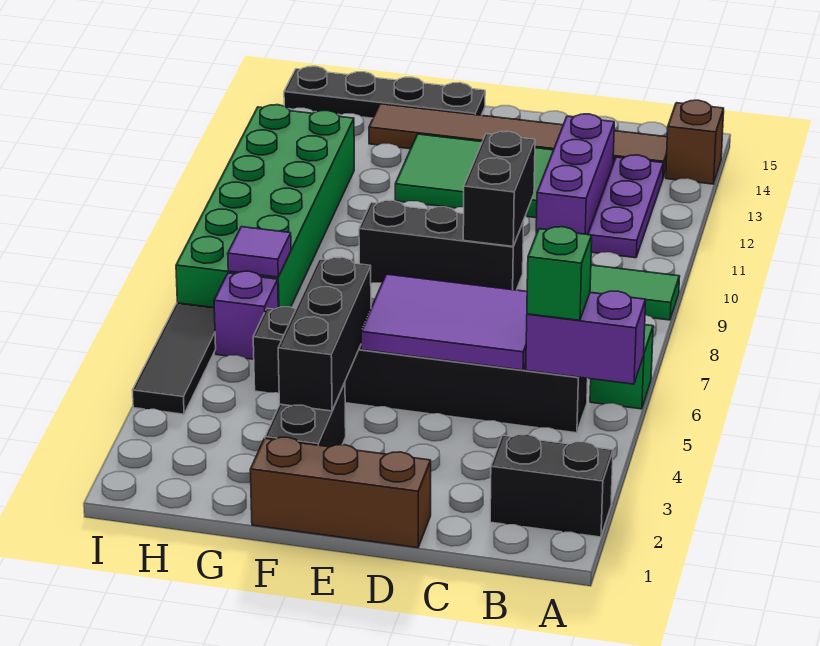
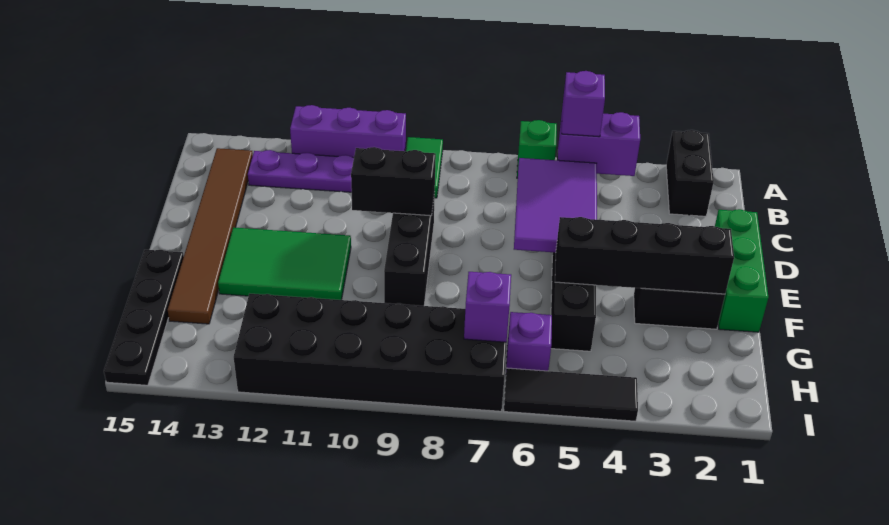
purple 1x2 brick [526,291,646,384] -> purple 1x2 brick turned to [558,112,640,176]
brown 1x1 brick [666,100,724,184] -> none
green 1x1 brick [527,227,592,320] -> purple 1x1 brick [562,71,605,137]
purple 1x3 brick [536,114,614,235] -> purple 1x3 brick moved to [290,105,406,157]
brown 1x3 brick [250,437,431,548] -> green 1x3 brick [715,209,768,332]
green 2x3 tile [395,134,553,218] -> green 2x3 tile turned to [218,227,351,300]
black 1x3 brick [278,257,371,411] -> black 1x4 brick [555,217,734,294]
green 2x6 brick [176,105,354,308] -> black 2x6 brick [234,294,506,411]
purple 1x1 tile [228,227,291,277] -> purple 1x1 brick [464,272,511,342]

